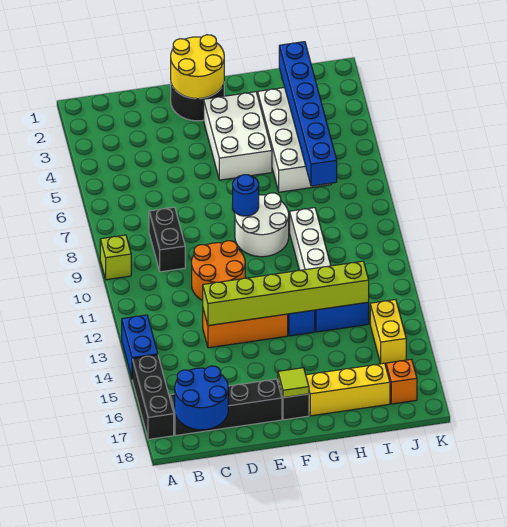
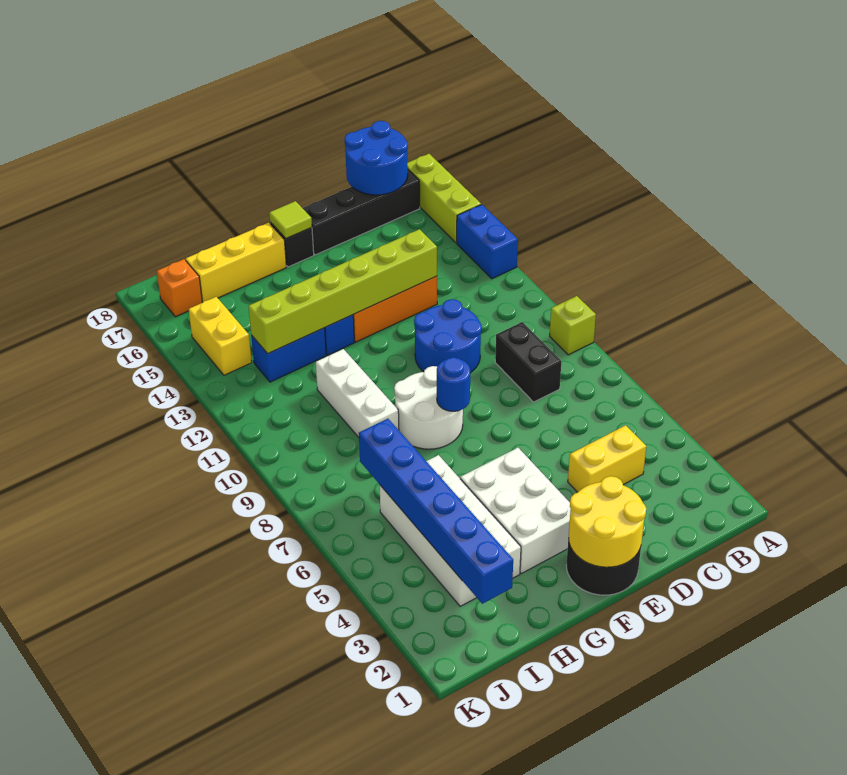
black 1x3 brick [132,355,174,439] -> lime 1x3 brick [407,154,481,243]
none -> yellow 1x2 brick [568,425,646,492]
orange 2x2 round brick [192,241,245,301] -> blue 2x2 round brick [414,299,482,373]

